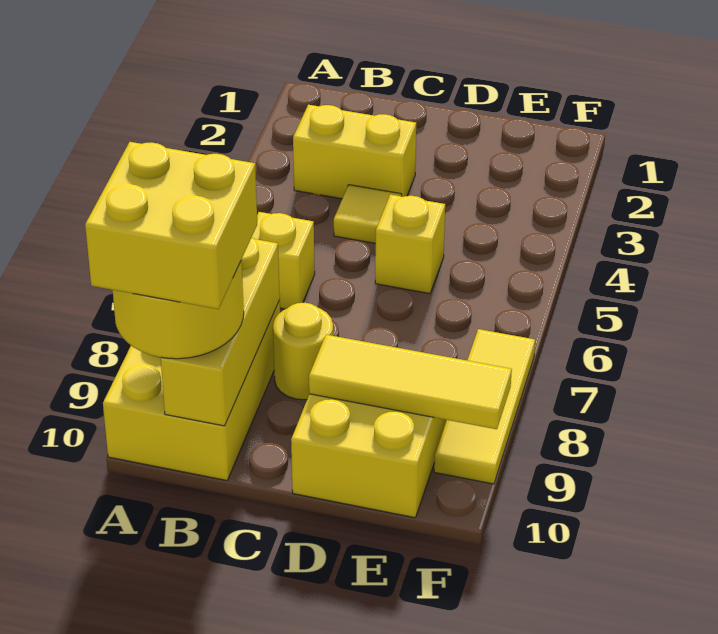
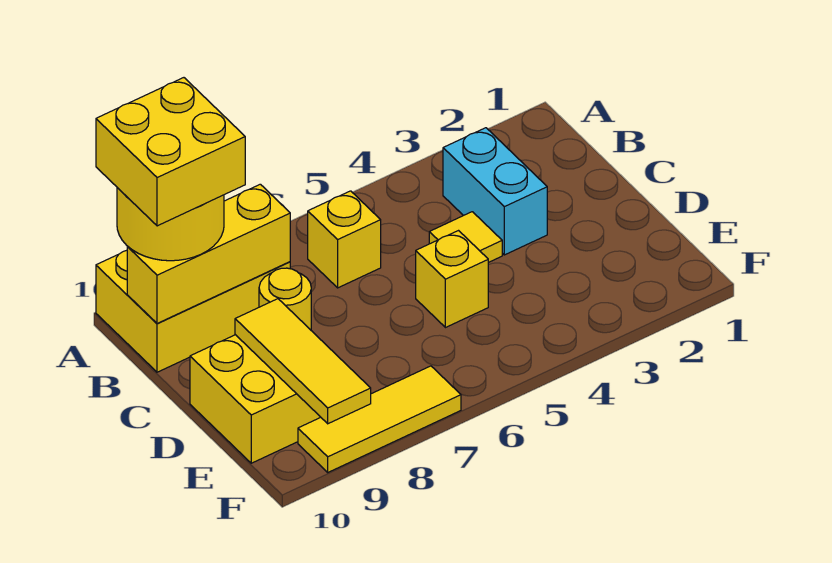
yellow 1x2 brick [293,105,416,199] -> cyan 1x2 brick [443,128,547,255]

